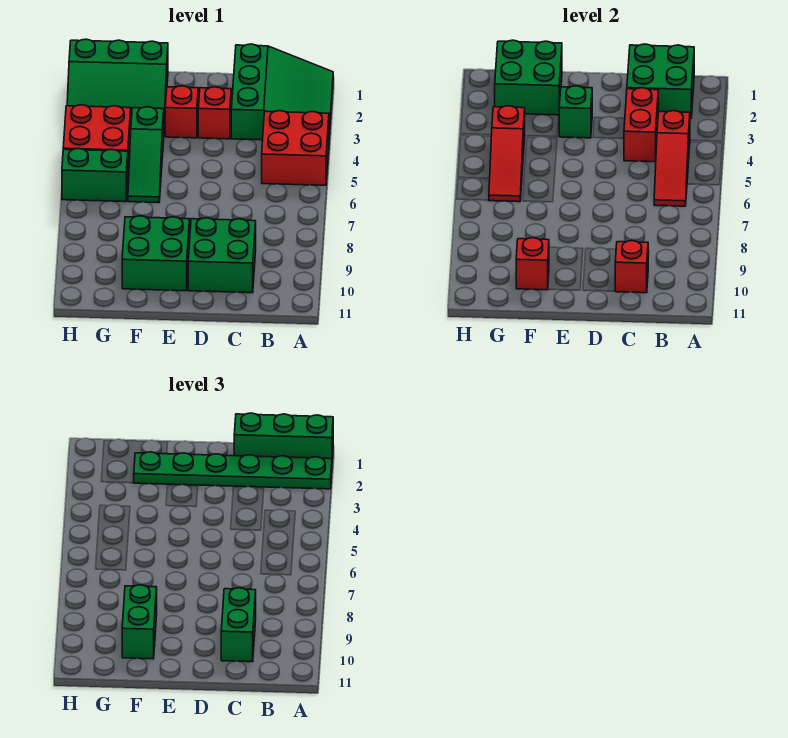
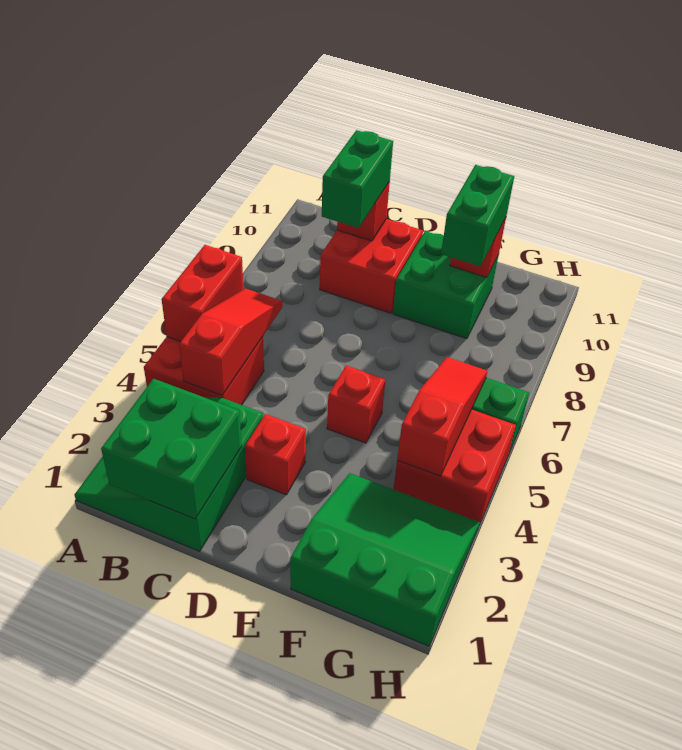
green 1x3 brick [234,413,333,459] -> none
green 1x6 plate [134,452,332,489] -> none
red 1x2 brick [624,88,658,162] -> red 1x2 brick moved to [162,245,244,341]
green 2x2 brick [188,218,256,293] -> red 2x2 brick [320,219,423,313]
red 1x1 brick [165,86,198,138] -> red 1x1 brick moved to [327,366,385,443]
green 1x1 brick [559,86,592,138] -> none
green 2x2 brick [495,40,562,115] -> none
green 1x3 slope [128,107,164,203] -> none

